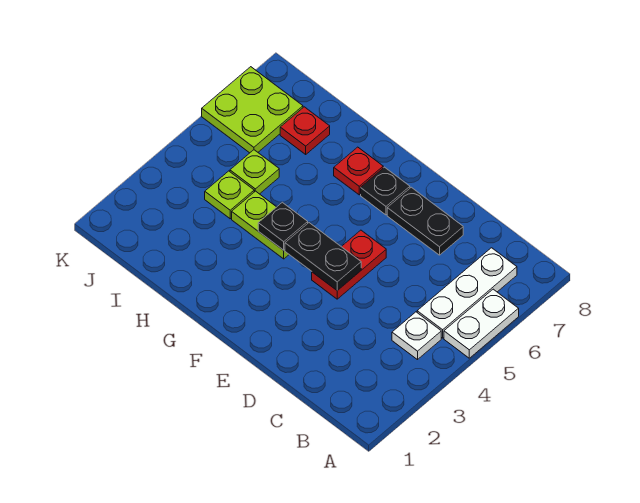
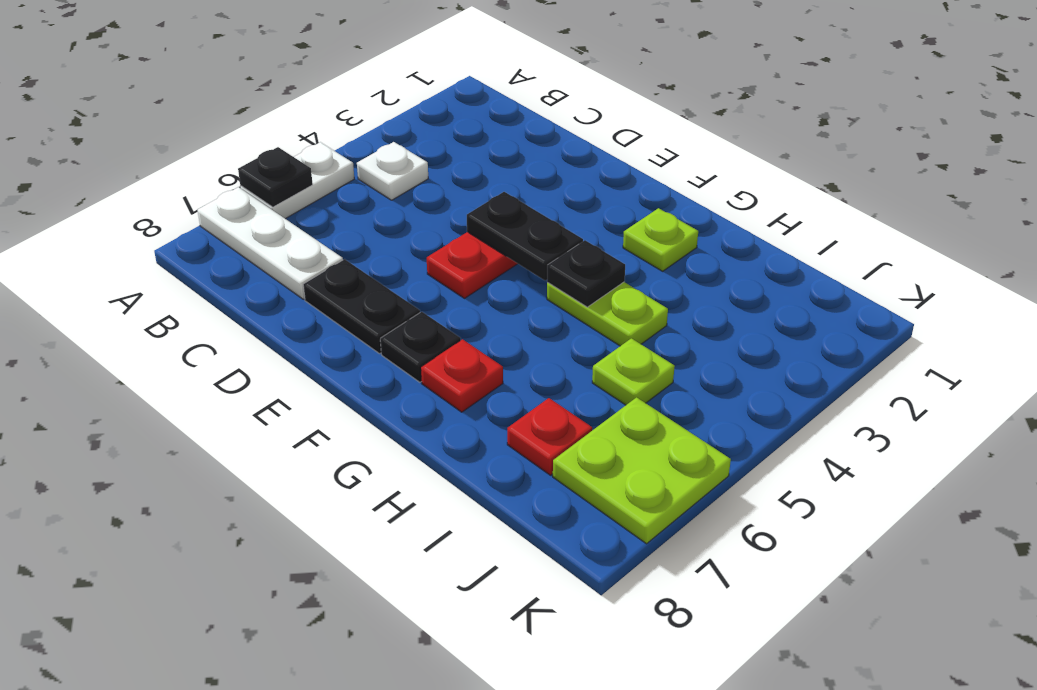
none -> black 1x1 plate [238,147,313,207]
white 1x3 plate [417,248,517,338] -> white 1x3 plate turned to [198,187,343,299]
lime 1x1 plate [205,171,254,219] -> lime 1x1 plate moved to [623,208,698,271]

